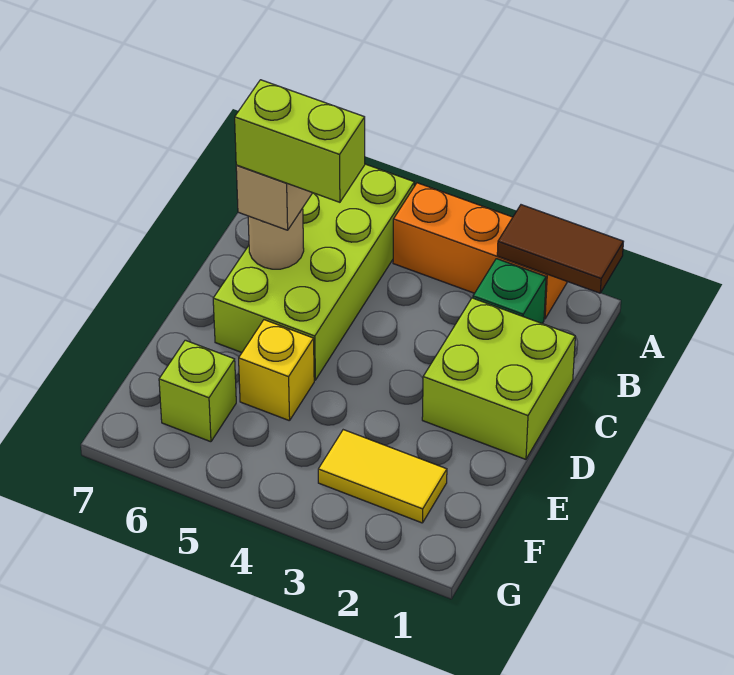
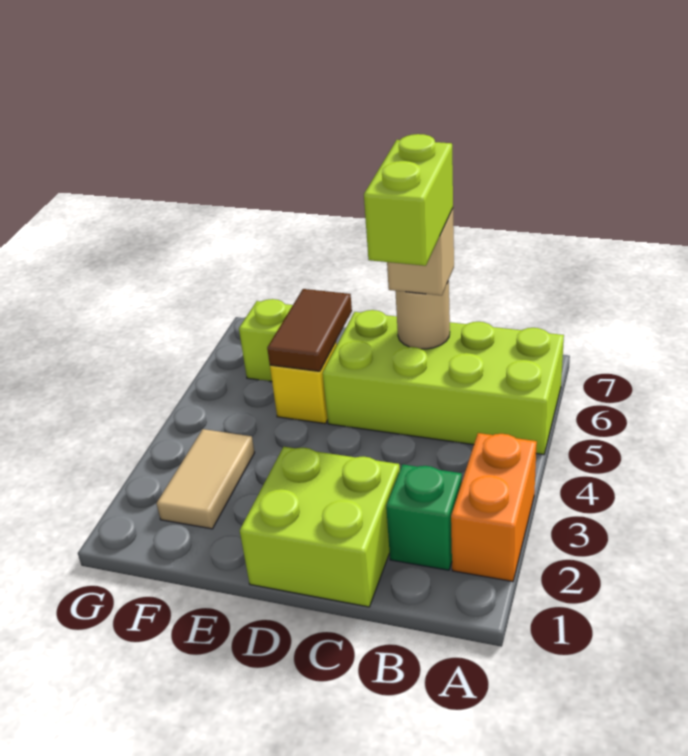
brown 1x2 tile [497,205,623,293] -> brown 1x2 tile moved to [267,289,352,371]
orange 1x3 brick [393,183,567,319] -> orange 1x2 brick [451,433,537,581]
yellow 1x2 tile [318,430,447,523] -> tan 1x2 tile [156,429,255,529]

